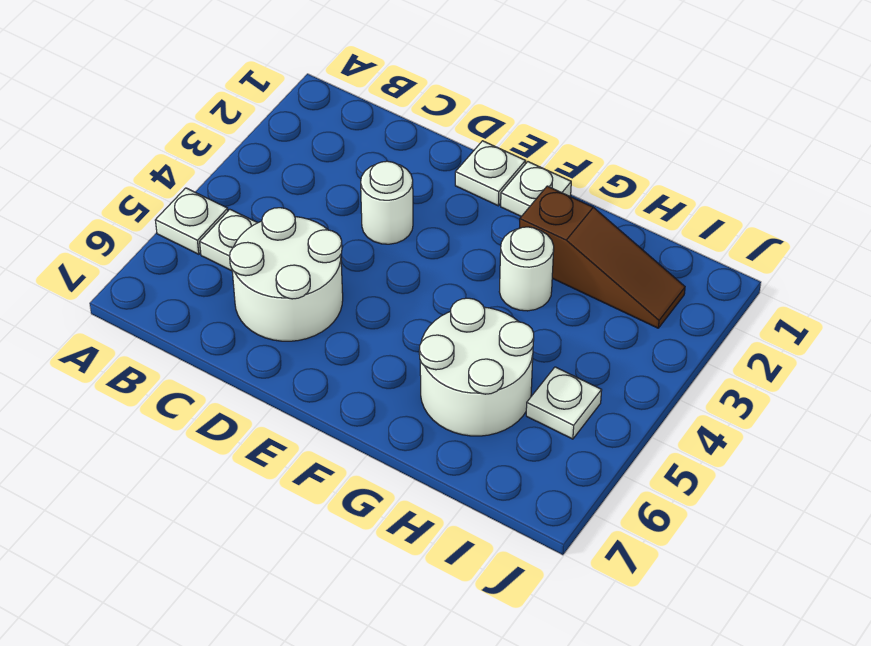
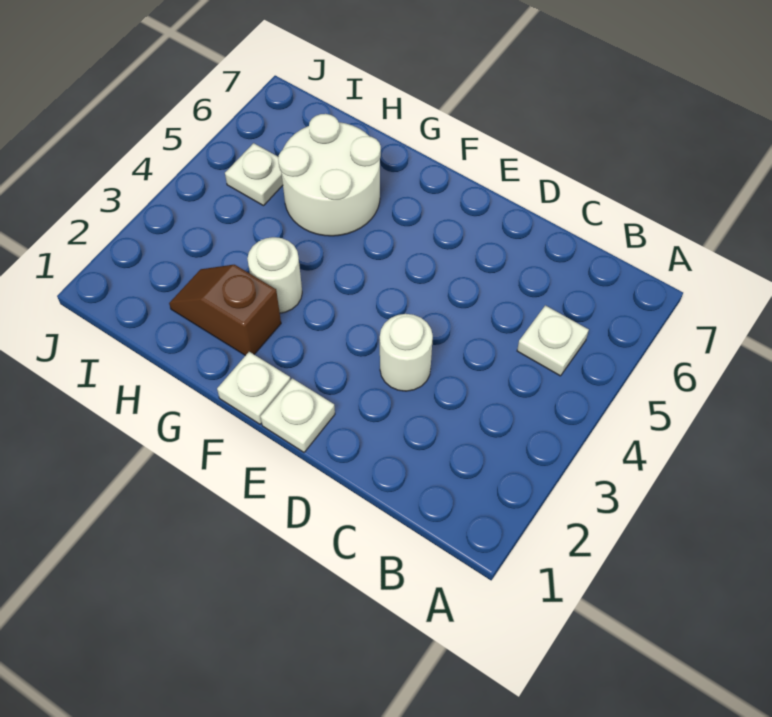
white 1x1 plate [155,188,228,254] -> none
white 2x2 round brick [230,208,343,341] -> none
brown 1x3 slope [519,186,685,328] -> brown 1x2 slope [169,265,281,356]

